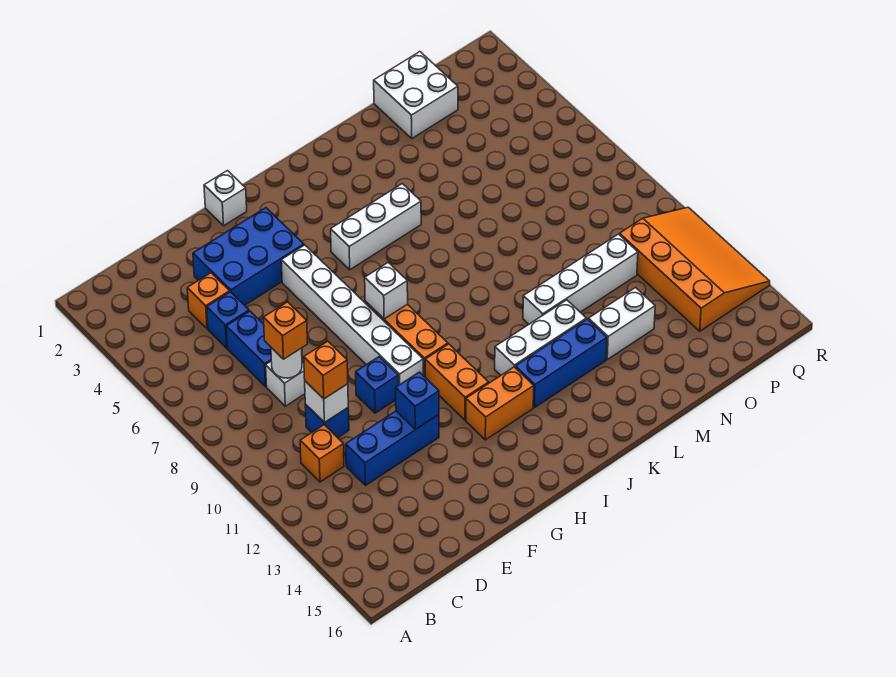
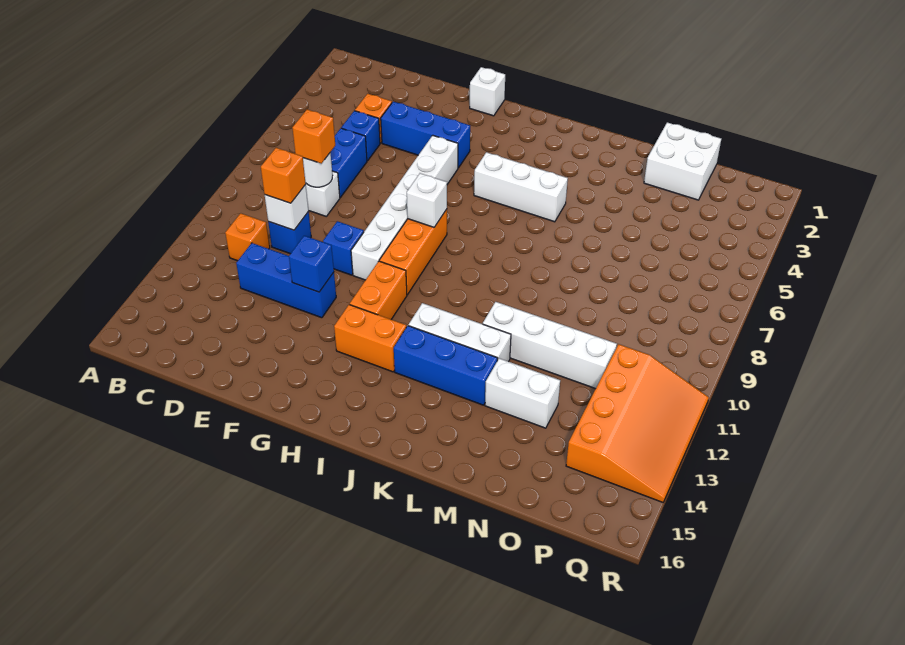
blue 2x3 brick [193,208,304,305] -> blue 1x3 brick [381,102,470,168]

